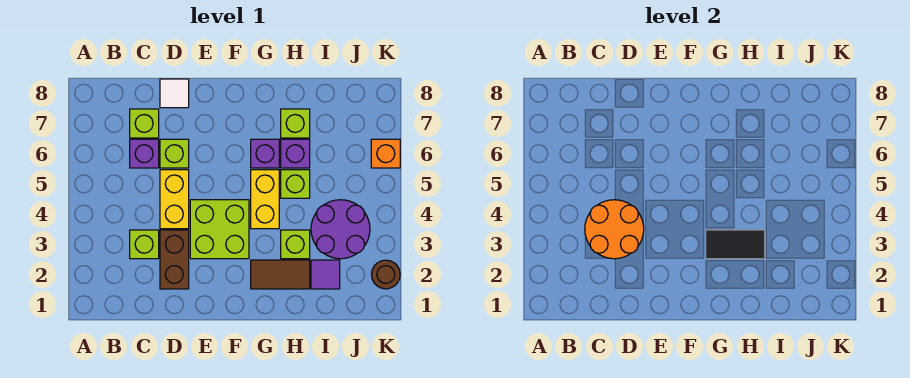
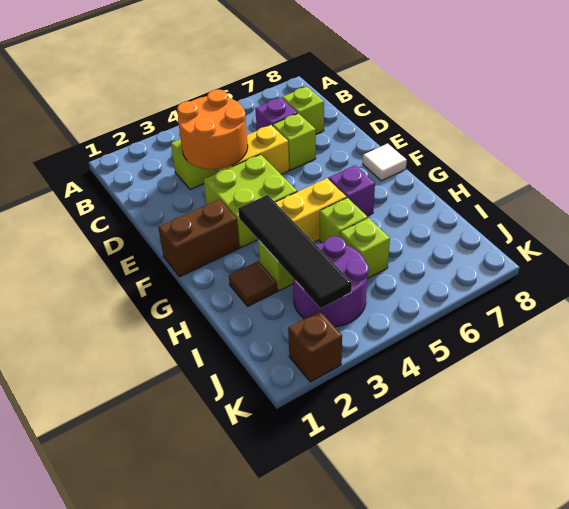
brown 1x2 brick [160,230,189,289] -> brown 1x2 brick moved to [158,199,240,277]
white 1x1 tile [160,79,189,108] -> white 1x1 tile moved to [363,144,407,181]
brown 1x2 tile [251,260,310,289] -> brown 1x1 tile [229,261,277,306]
black 1x2 tile [706,230,765,259] -> black 1x4 tile [238,195,352,308]
purple 1x1 brick [281,139,310,168] -> none
lime 1x1 brick [281,109,310,138] -> lime 1x1 brick moved to [340,218,390,279]
purple 1x1 tile [311,260,340,289] -> none
brown 1x1 round brick [371,260,400,289] -> brown 1x1 brick [288,311,342,382]
orange 1x1 brick [371,139,400,168] -> none

